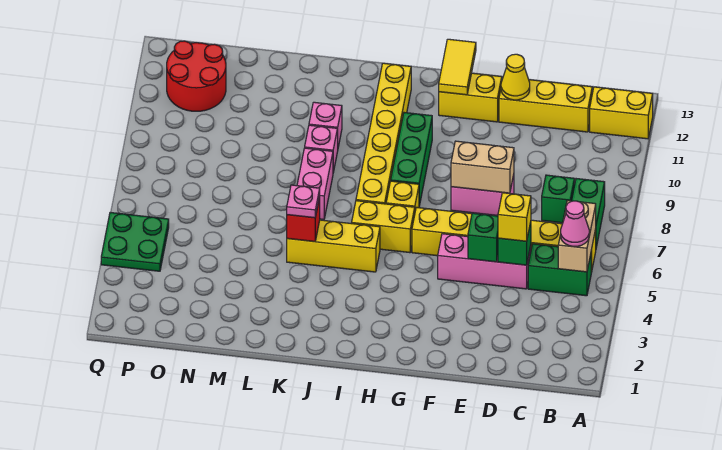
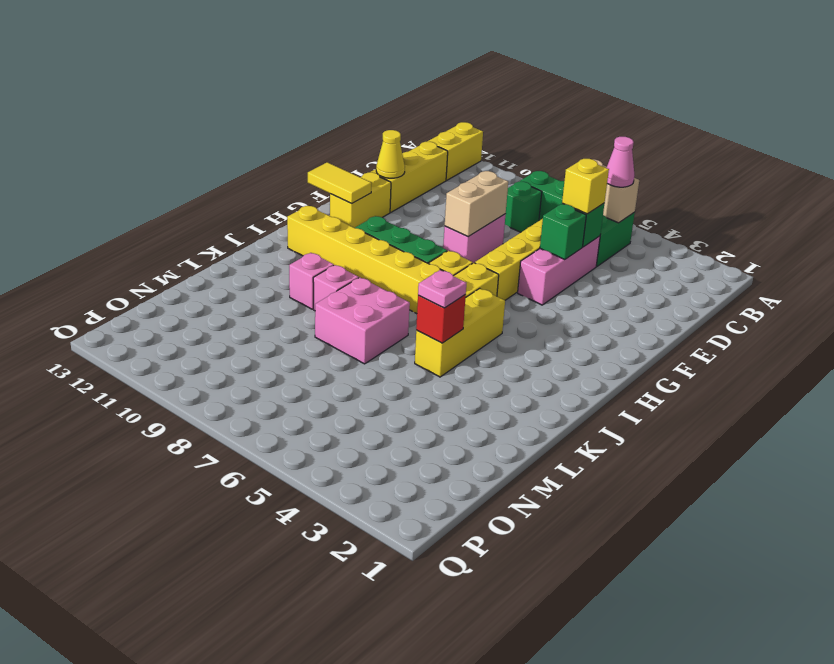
pink 1x2 brick [297,148,333,220] -> pink 2x2 brick [315,277,410,364]
red 2x2 round brick [167,41,226,111] -> none
green 2x2 plate [101,212,169,271] -> none

